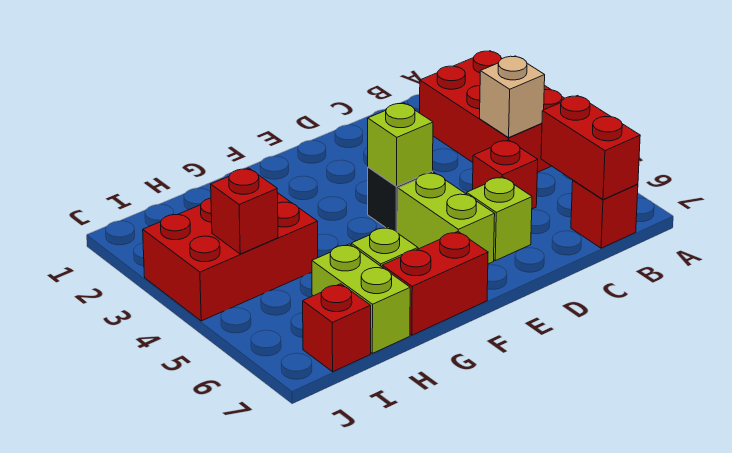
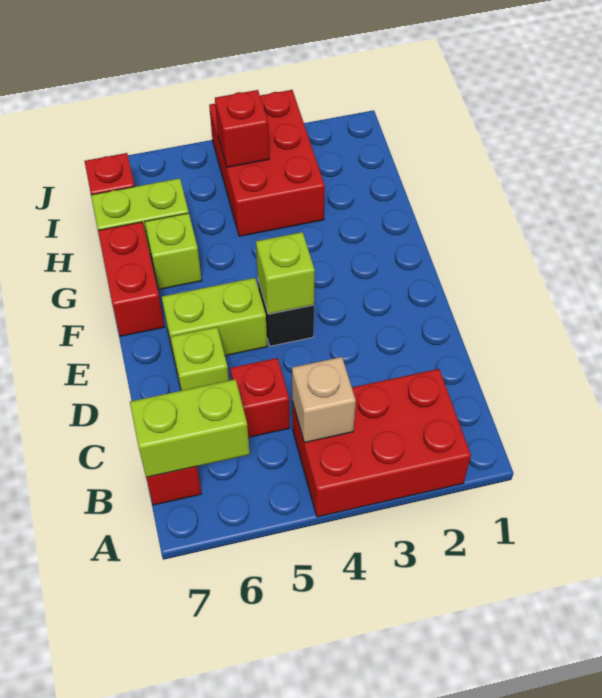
red 1x2 brick [541,96,640,200] -> lime 1x2 brick [130,379,250,478]

